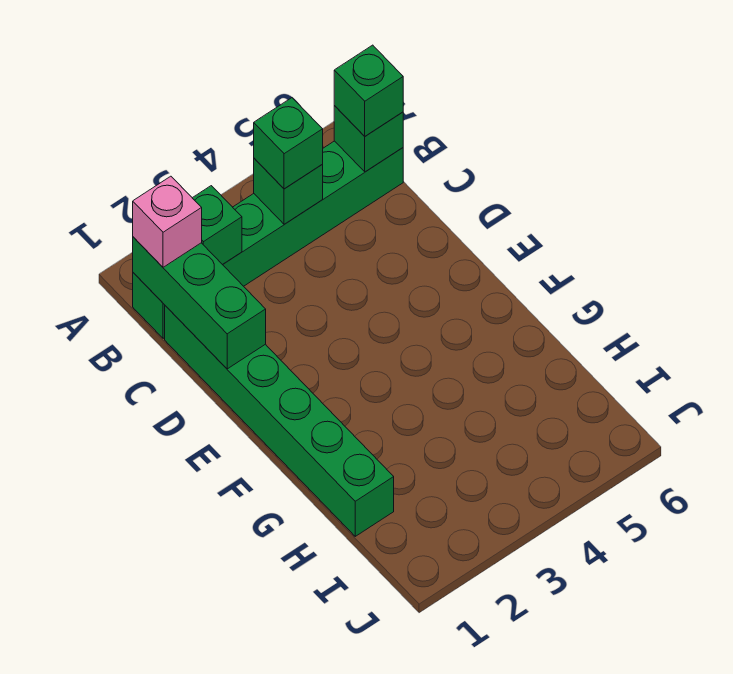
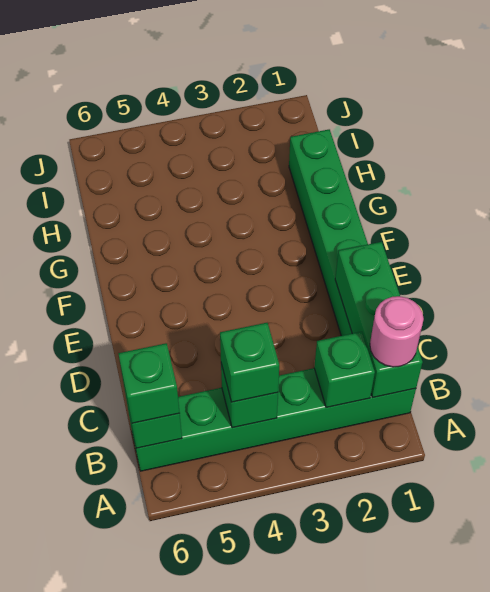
pink 1x1 brick [133,176,202,267] -> pink 1x1 round brick [370,296,424,367]

